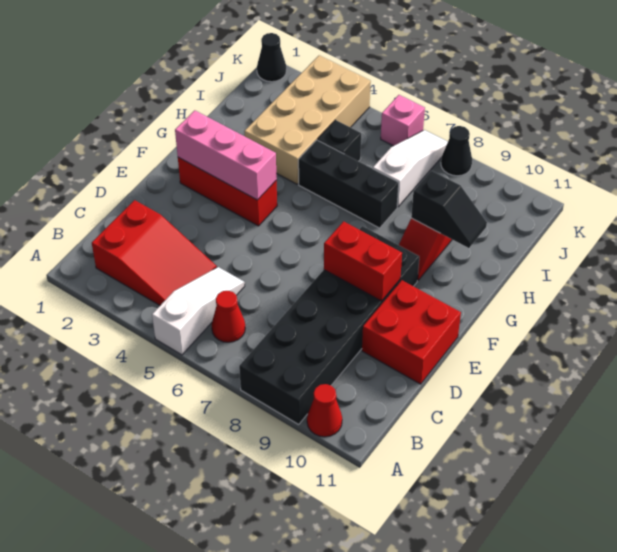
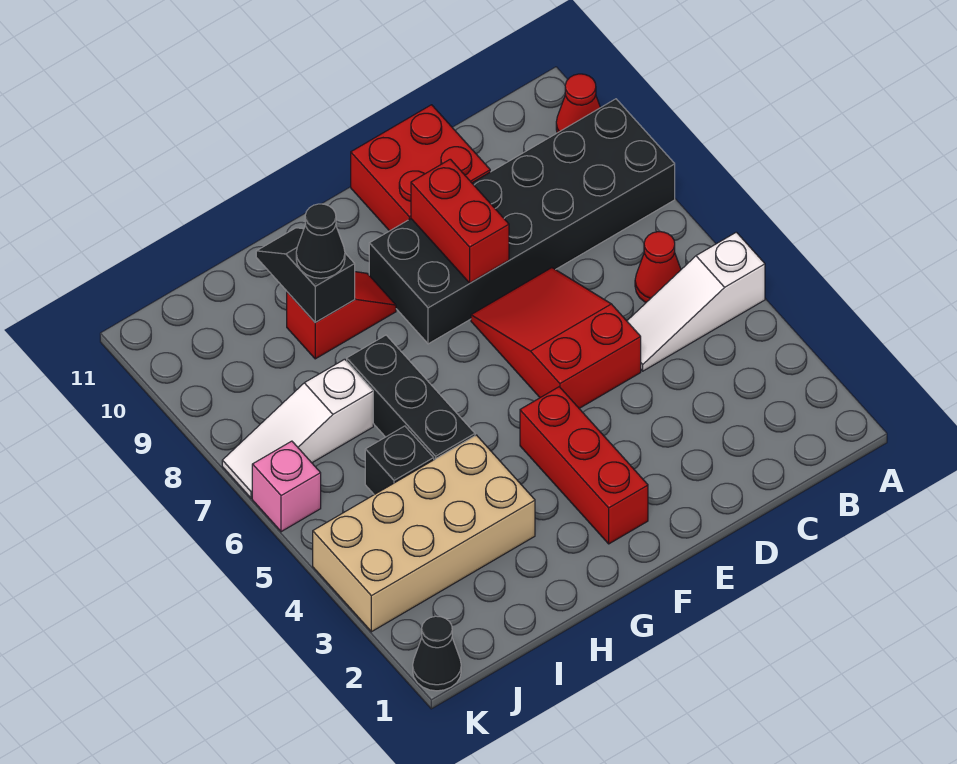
red 2x3 slope [92,200,217,305] -> red 2x3 slope moved to [471,268,641,408]
pink 1x3 brick [175,110,277,200] -> none
black 1x1 cone [441,126,472,176] -> black 1x1 cone moved to [296,204,345,278]

